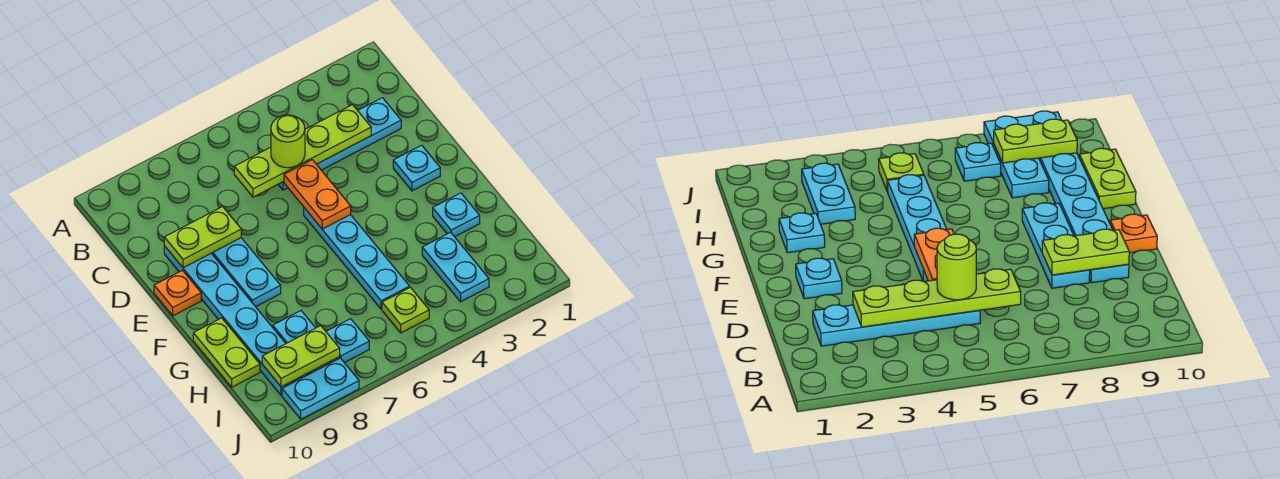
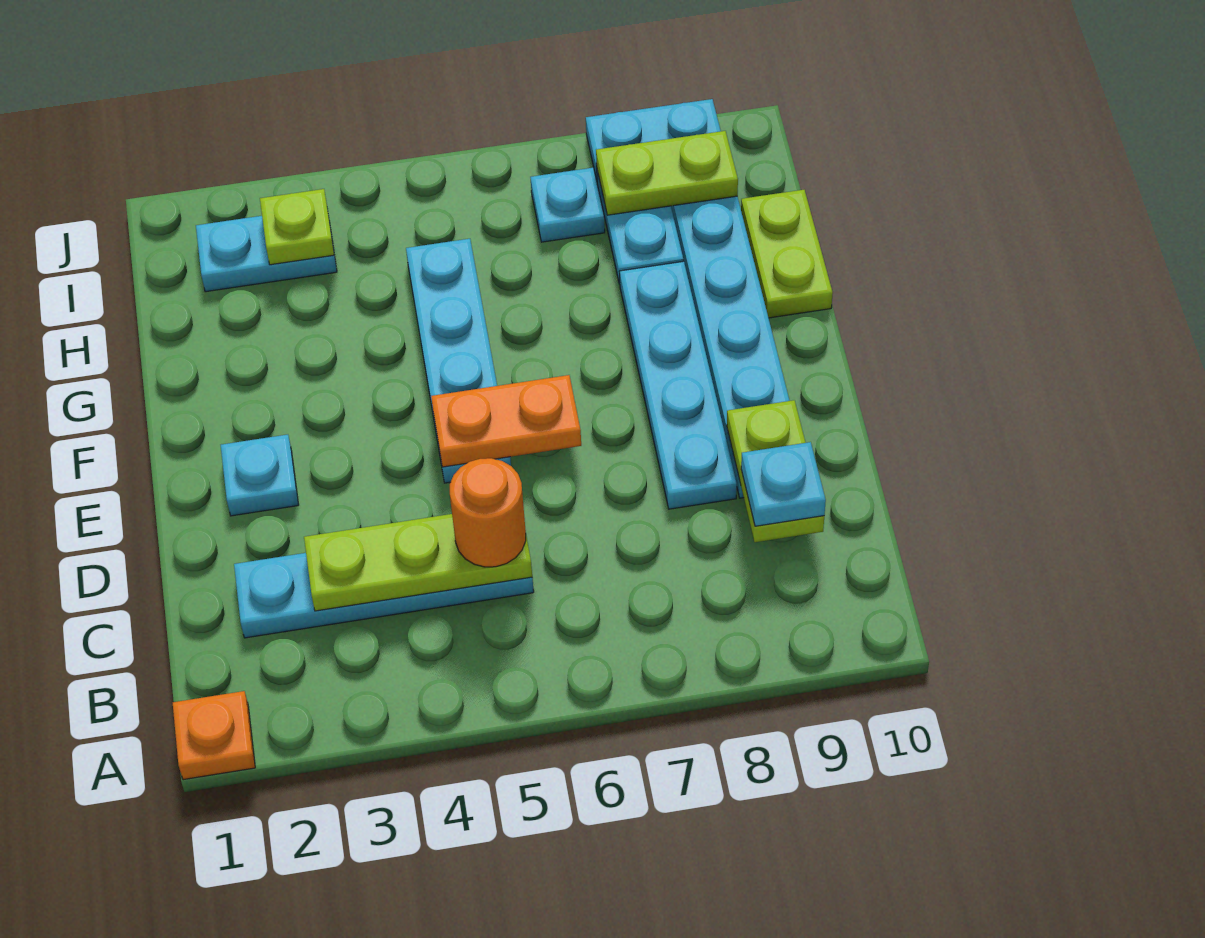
lime 1x4 plate [234,105,371,197] -> lime 1x3 plate [304,514,532,611]
lime 1x1 round brick [271,115,305,168] -> orange 1x1 round brick [450,458,526,567]
orange 1x2 plate [284,160,351,229] -> orange 1x2 plate turned to [431,375,581,467]
cyan 1x3 plate [212,238,281,307] -> cyan 1x4 plate [620,261,737,509]
lime 1x2 plate [164,207,241,268] -> lime 1x2 plate turned to [727,400,824,542]
orange 1x1 plate [154,270,201,316] -> orange 1x1 plate moved to [173,691,255,780]
cyan 1x1 plate [433,193,480,237] -> cyan 1x1 plate moved to [741,442,826,526]
cyan 1x2 plate [422,232,489,302] -> cyan 1x2 plate turned to [196,215,337,292]
lime 1x1 plate [382,287,429,333] -> lime 1x1 plate moved to [260,189,334,265]

